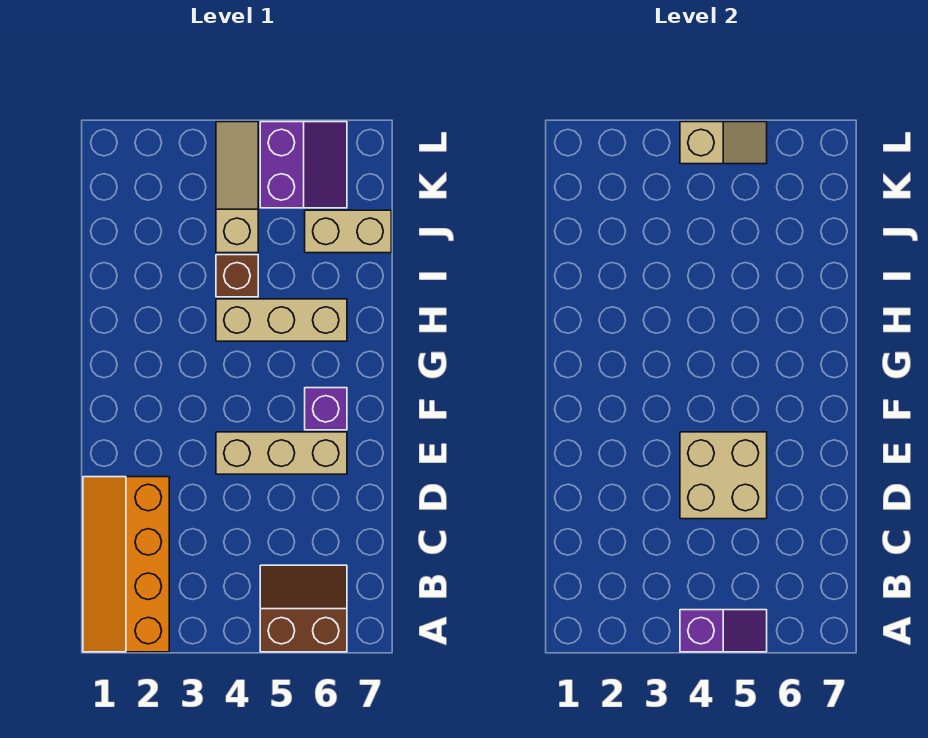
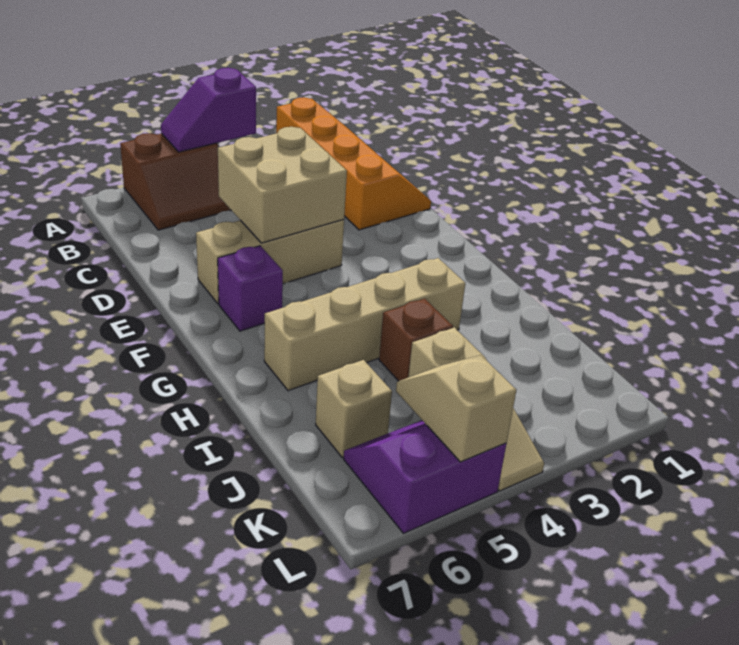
tan 1x3 brick [216,299,347,341] -> tan 1x4 brick [264,258,465,391]
tan 1x2 brick [305,210,391,253] -> tan 1x1 brick [316,360,392,458]
purple 2x2 slope [260,122,347,208] -> purple 2x2 slope turned to [344,420,506,533]
tan 1x2 slope [680,122,767,164] -> tan 1x2 slope turned to [396,355,516,462]

